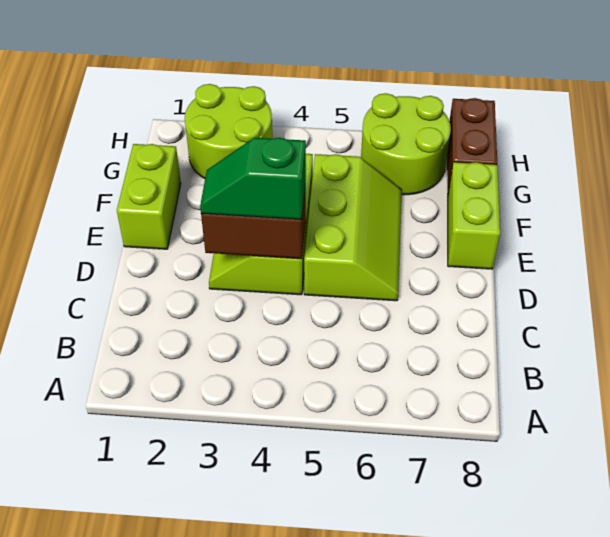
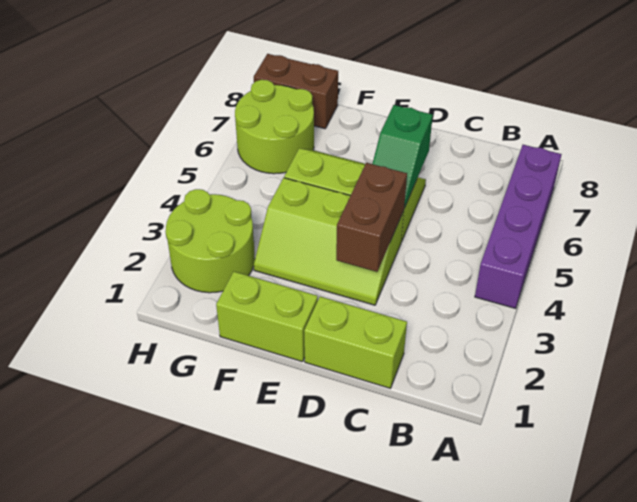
none -> purple 1x4 brick [475,145,562,308]
green 1x2 slope [200,138,306,220] -> green 1x2 slope moved to [373,105,433,208]
lime 1x2 brick [448,162,500,269] -> lime 1x2 brick moved to [304,297,407,388]

